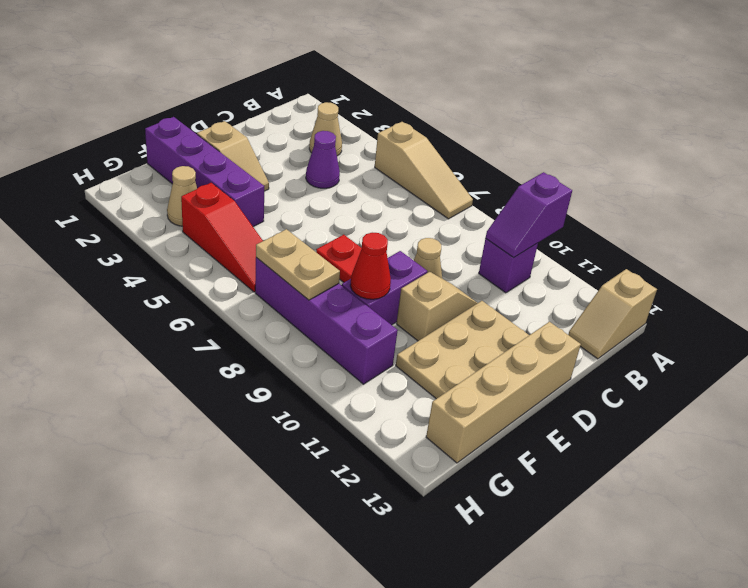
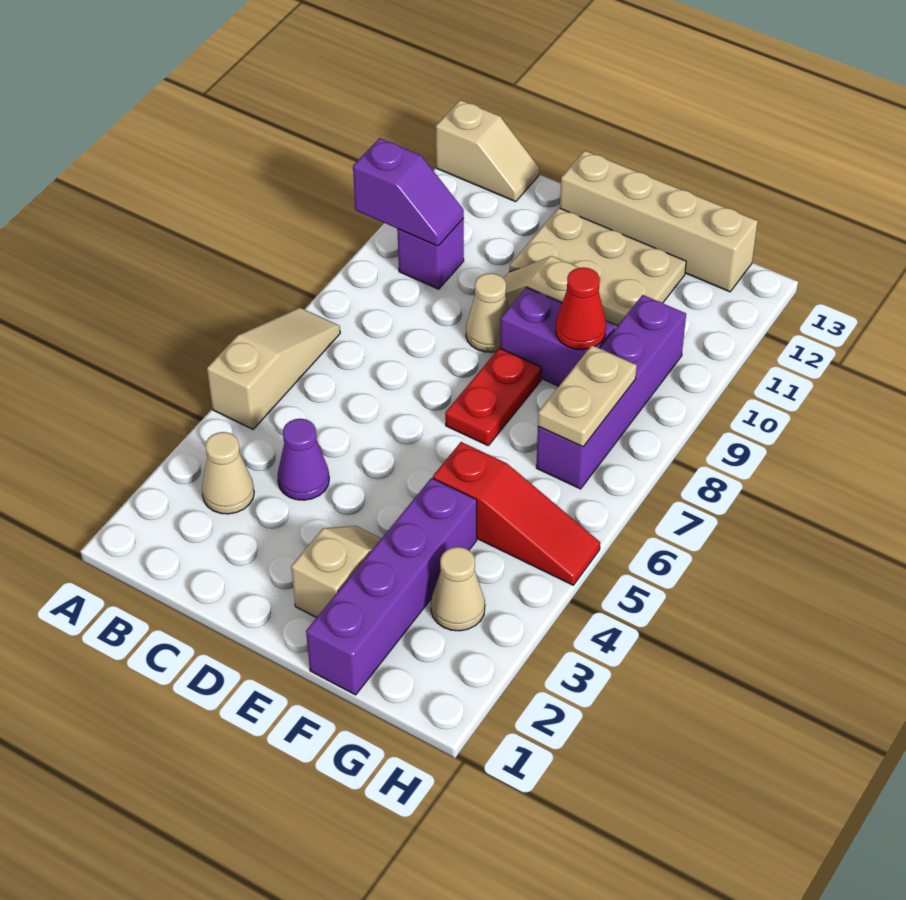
red 1x3 slope [181,183,263,292] -> red 1x3 slope turned to [433,442,600,585]

